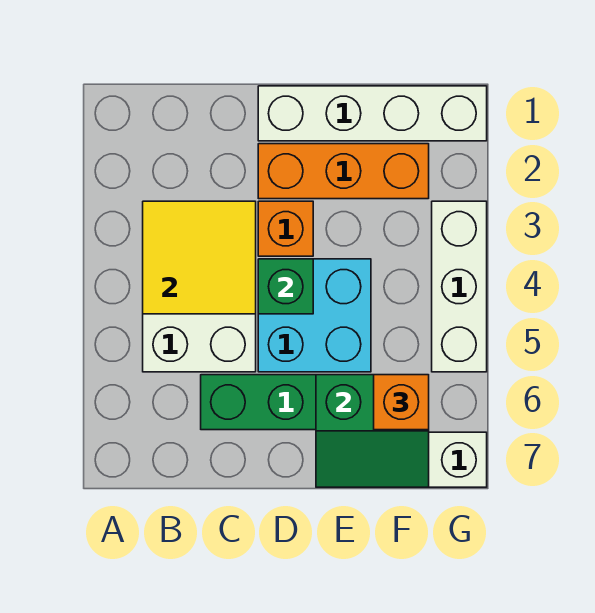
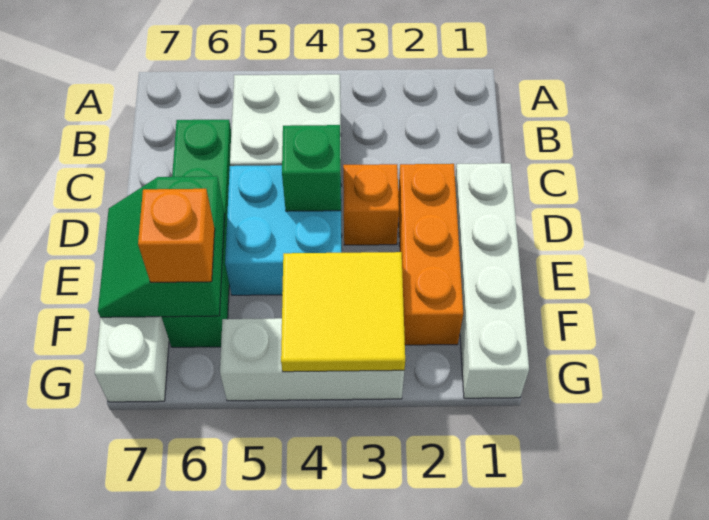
yellow 2x2 tile [143,201,256,314] -> yellow 2x2 tile moved to [281,252,405,372]

